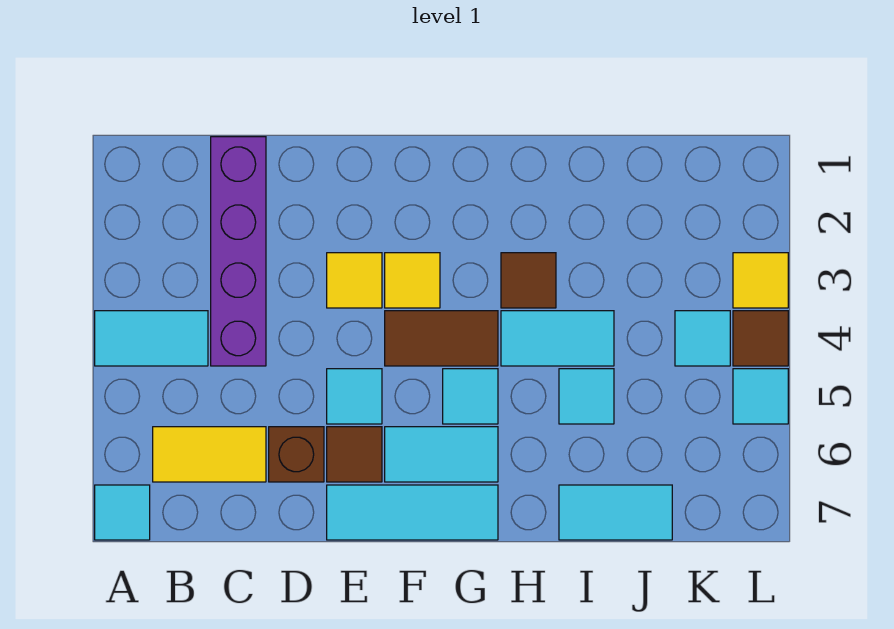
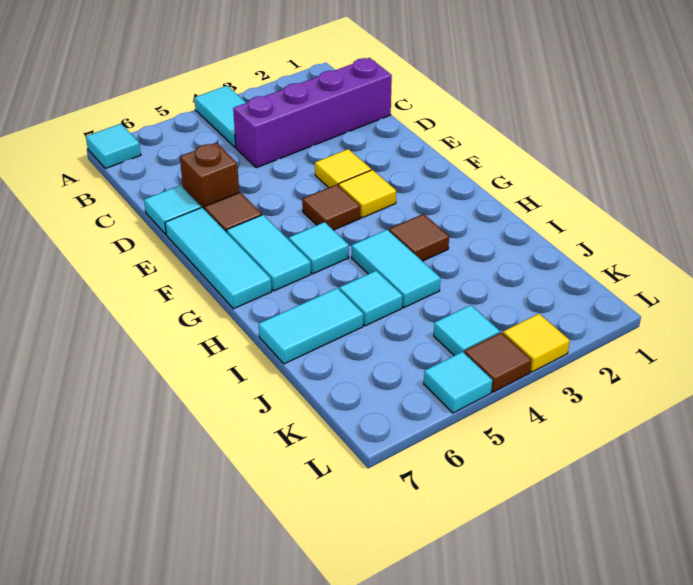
yellow 1x2 tile [153,427,266,482] -> none
cyan 1x1 tile [327,369,382,424] -> cyan 1x1 tile moved to [144,185,201,234]
brown 1x2 tile [385,311,498,366] -> brown 1x1 tile [302,185,360,230]
cyan 1x2 tile [559,485,672,540] -> cyan 1x2 tile turned to [259,288,363,364]

